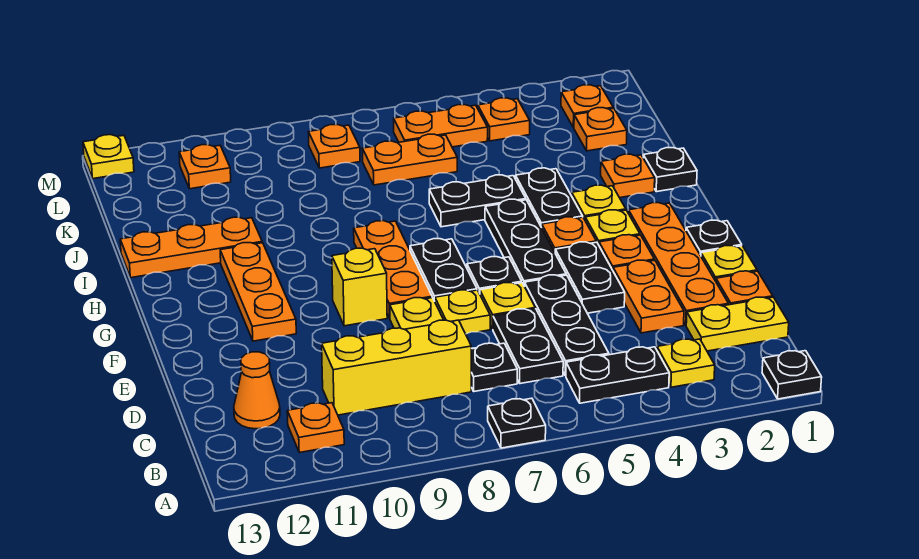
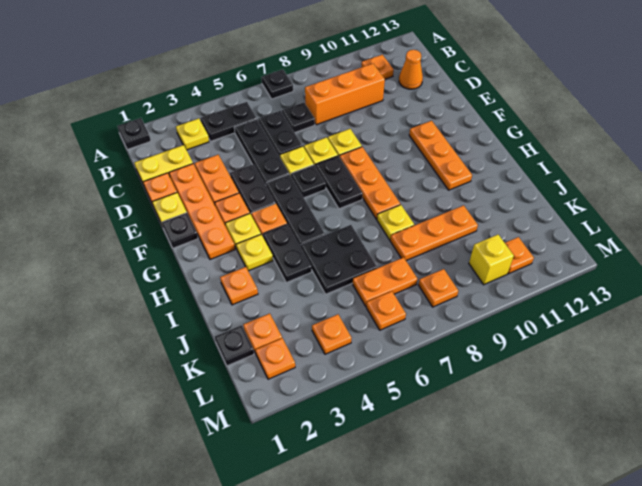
yellow 1x3 brick [322,320,471,415] -> orange 1x3 brick [305,64,385,125]
yellow 1x1 brick [332,248,387,326] -> yellow 1x1 brick moved to [469,235,514,285]
black 1x1 plate [643,148,697,192] -> black 1x1 plate moved to [215,325,254,366]
black 1x2 plate [429,175,526,227] -> black 2x2 plate [301,225,377,294]
orange 1x3 plate [120,217,262,278] -> orange 1x3 plate moved to [390,205,478,261]
orange 1x2 plate [394,105,488,147] -> orange 1x1 plate [366,291,406,330]
yellow 1x1 plate [83,135,134,179] -> yellow 1x1 plate moved to [377,205,414,240]

